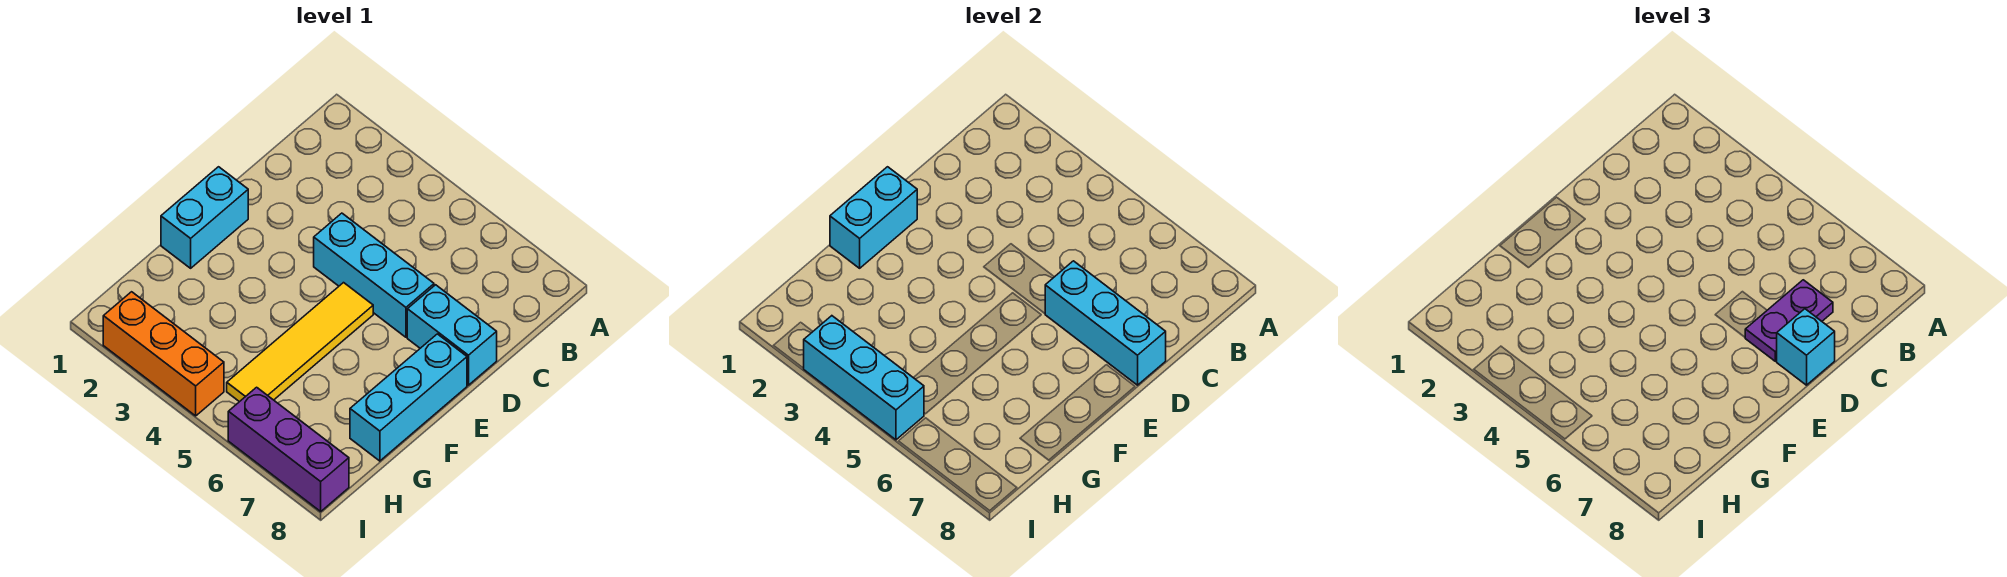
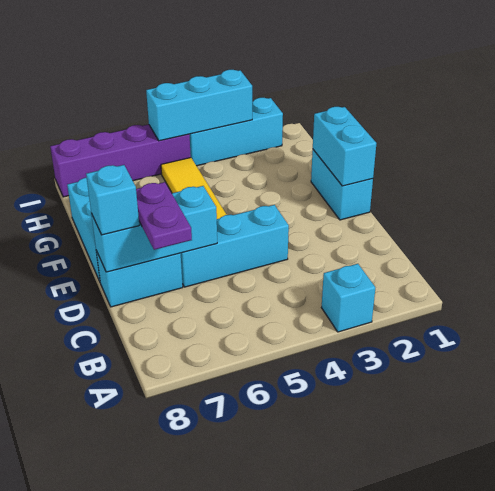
none -> cyan 1x1 brick [322,264,375,332]
orange 1x3 brick [103,292,224,416] -> cyan 1x3 brick [190,98,283,166]
purple 1x3 brick [228,387,349,511] -> purple 1x4 brick [50,125,191,197]

